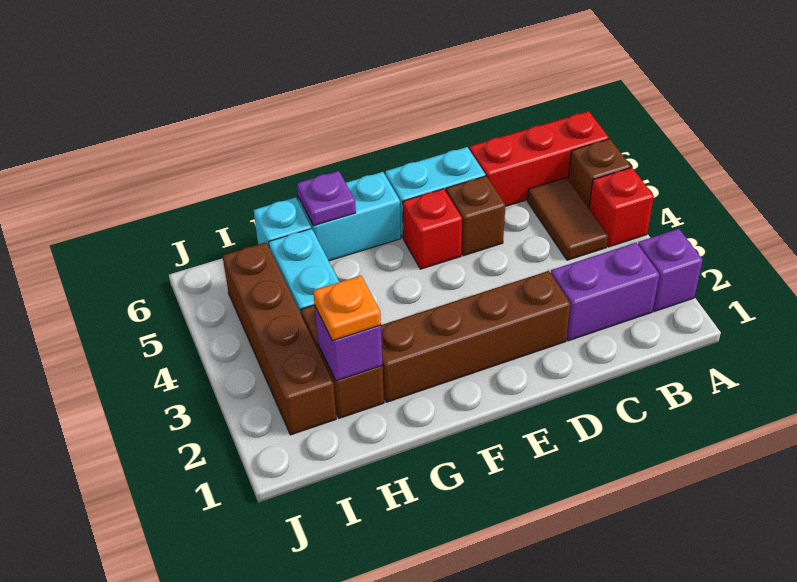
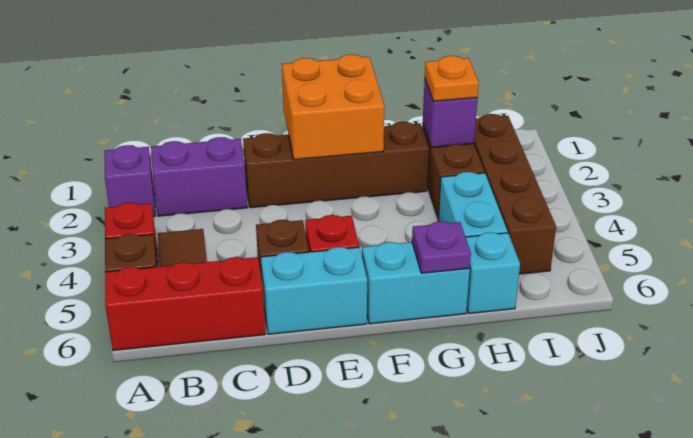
none -> orange 2x2 brick [282,54,384,160]

